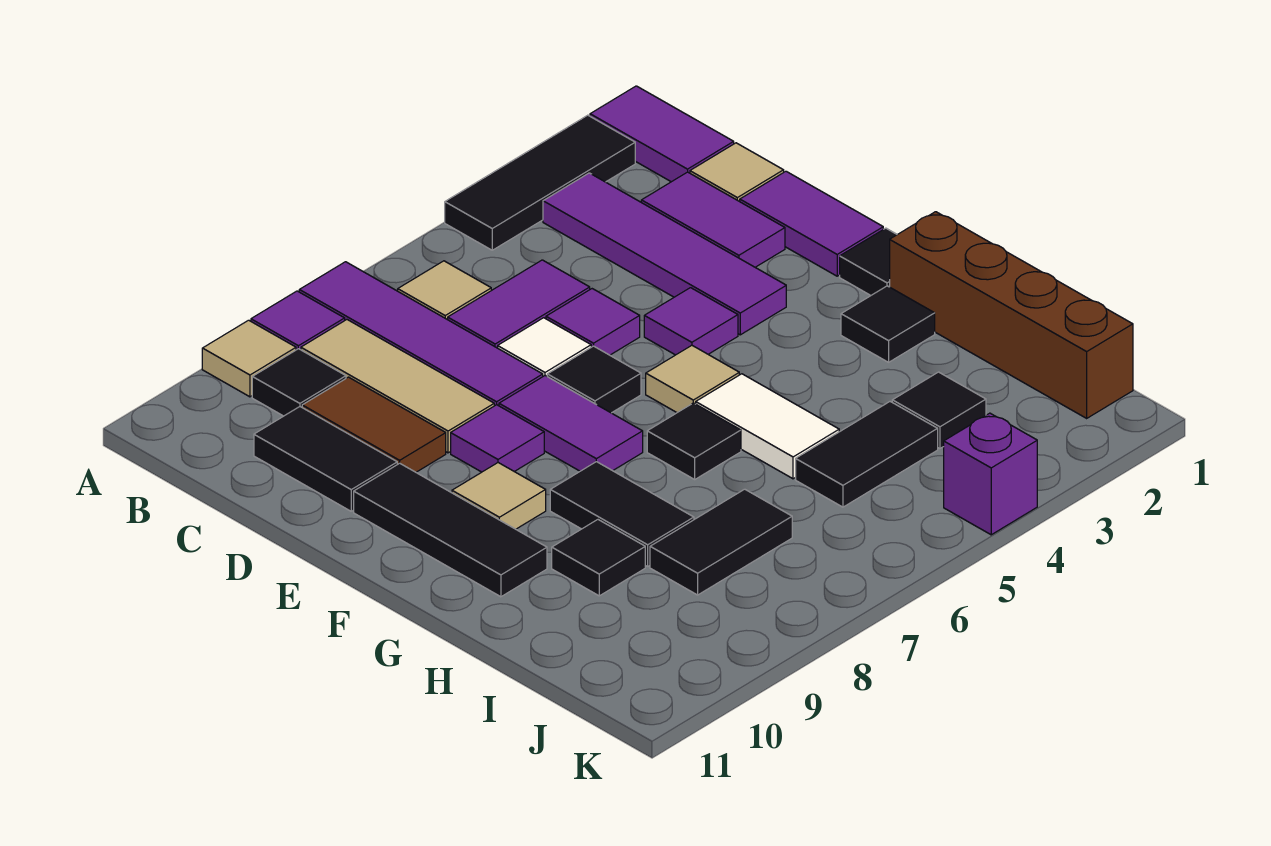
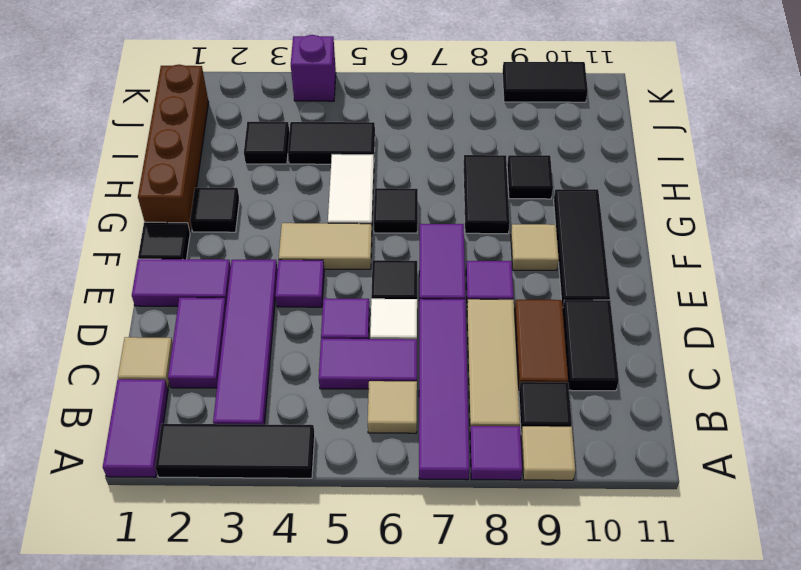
purple 1x2 tile [740,171,883,276] -> purple 1x2 tile turned to [132,259,231,306]
tan 1x1 tile [646,345,739,413] -> tan 1x2 tile [279,223,372,269]
black 1x2 tile [650,489,792,595] -> black 1x2 tile moved to [502,62,588,102]

